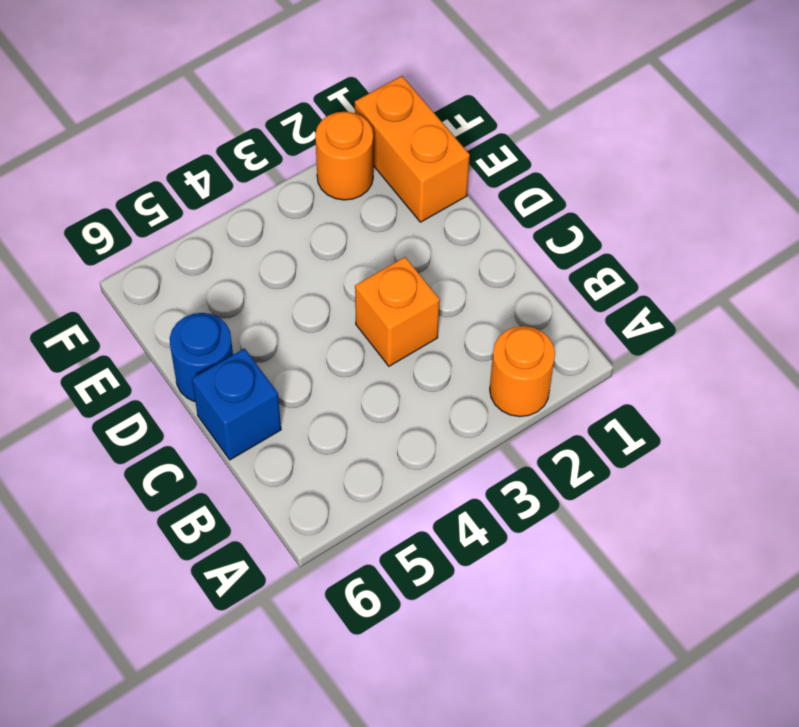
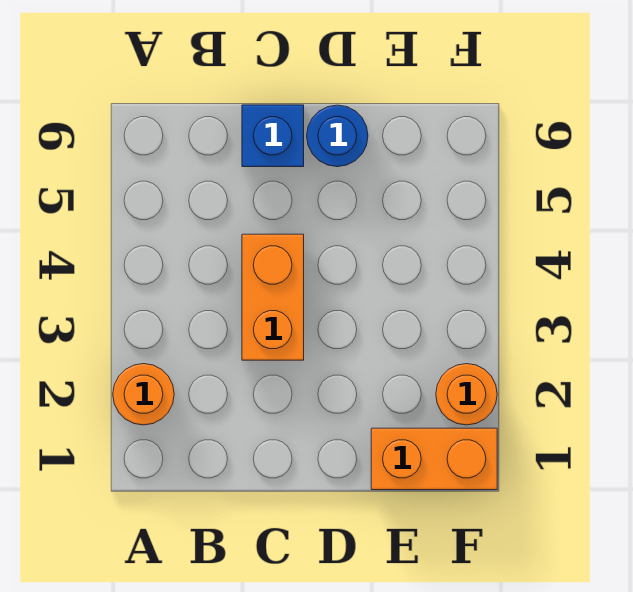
orange 1x1 brick [355,257,440,366] -> orange 1x2 brick [242,234,304,360]

